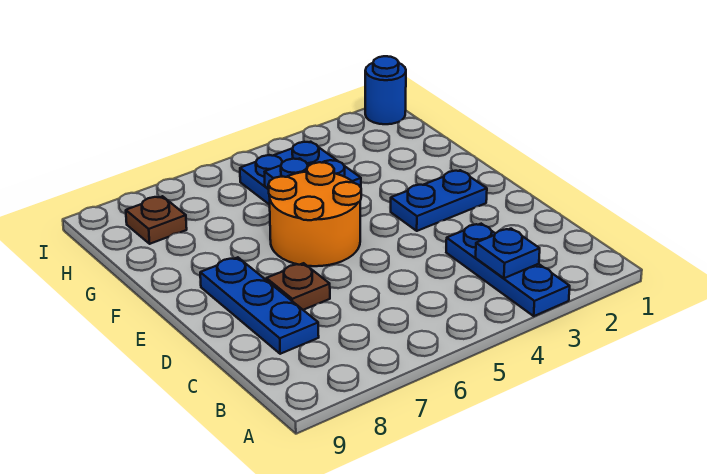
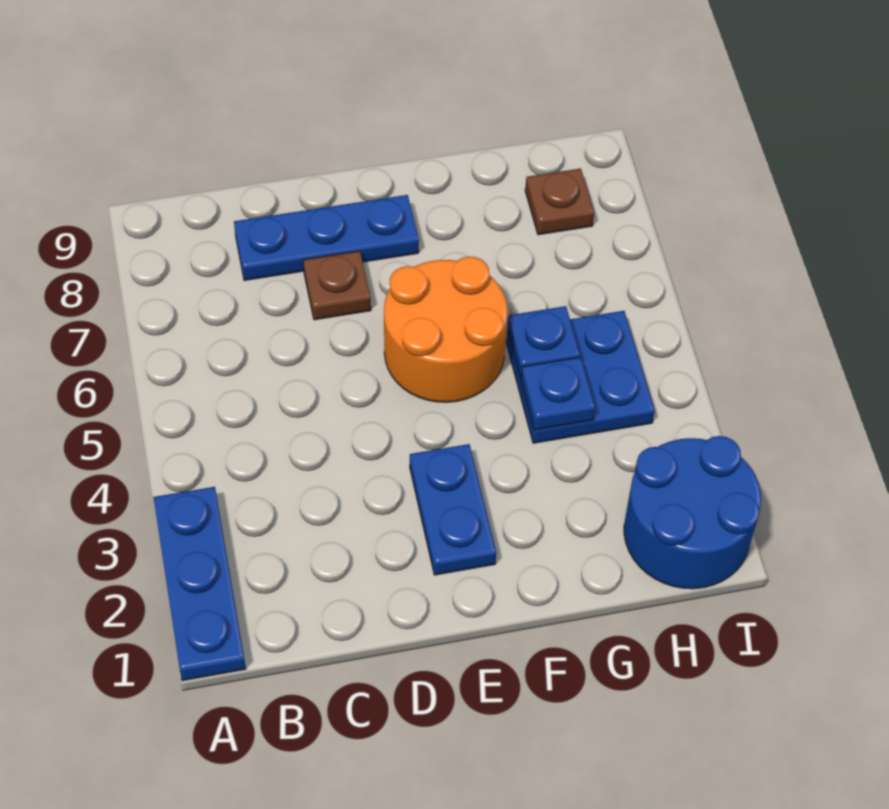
blue 1x3 plate [446,224,570,316] -> blue 1x3 plate turned to [153,487,246,681]
blue 1x1 plate [476,229,540,278] -> blue 1x1 plate moved to [521,357,595,430]
blue 1x1 round brick [365,56,406,124] -> blue 2x2 round brick [624,436,761,589]

